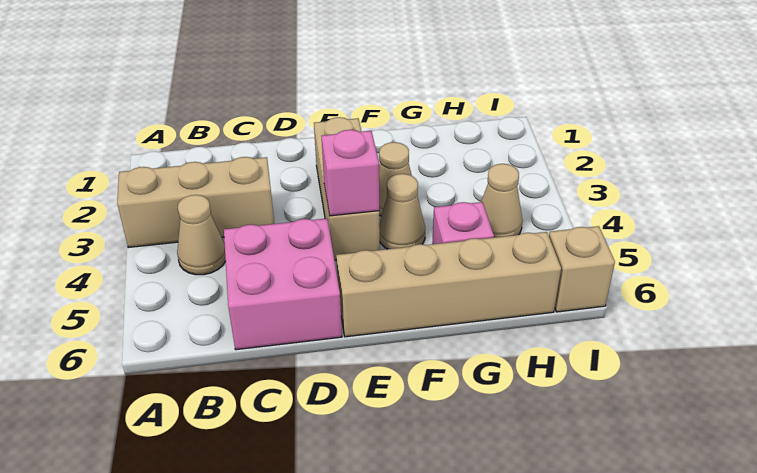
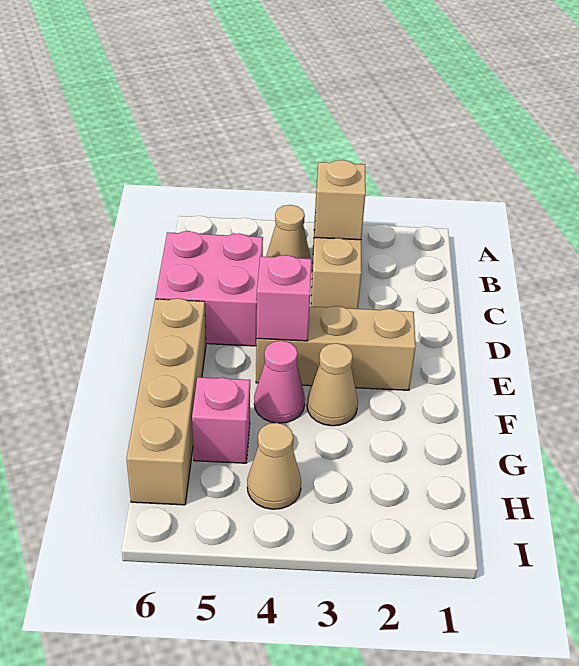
tan 1x1 cone [379,174,425,249] -> pink 1x1 cone [254,341,305,423]
tan 1x1 brick [549,226,615,312] -> tan 1x1 brick moved to [315,160,366,240]

